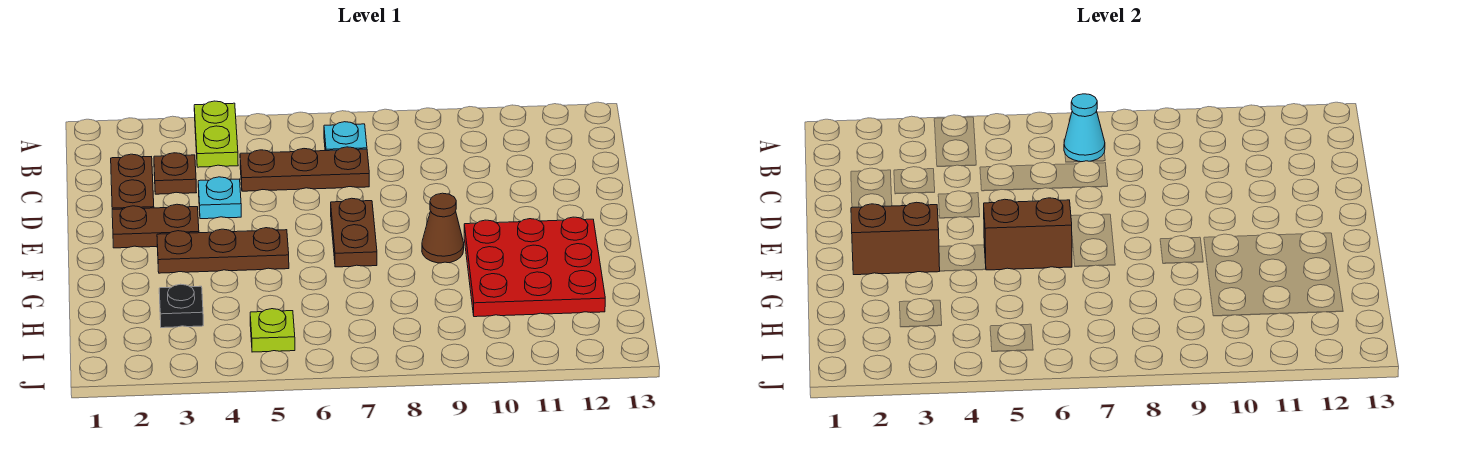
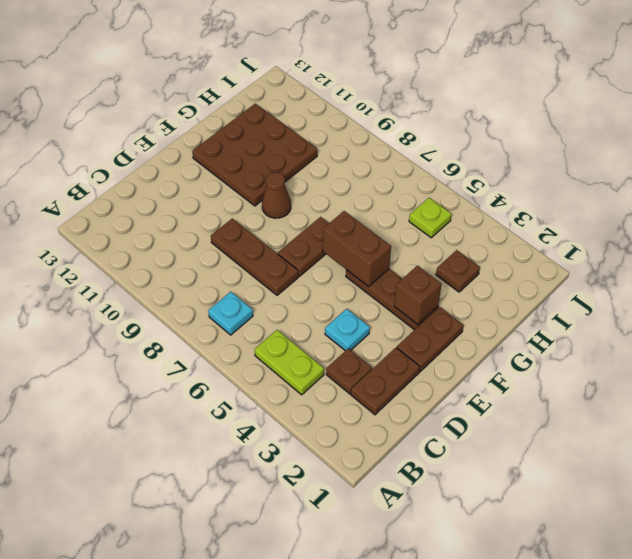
lime 1x2 plate [194,101,238,167] -> lime 1x2 plate turned to [255,330,324,395]
cyan 1x1 cone [1064,94,1105,162] -> none
brown 1x3 plate [240,147,369,191] -> brown 1x3 plate moved to [211,218,299,295]
brown 1x2 plate [112,204,199,248] -> brown 1x2 plate turned to [397,307,463,372]
brown 1x2 brick [851,202,940,275] -> brown 1x1 brick [394,266,441,324]
red 3x3 plate [464,217,605,317] -> brown 3x3 plate [192,104,317,206]
black 1x1 plate [159,284,203,328] -> brown 1x1 plate [436,250,480,292]

